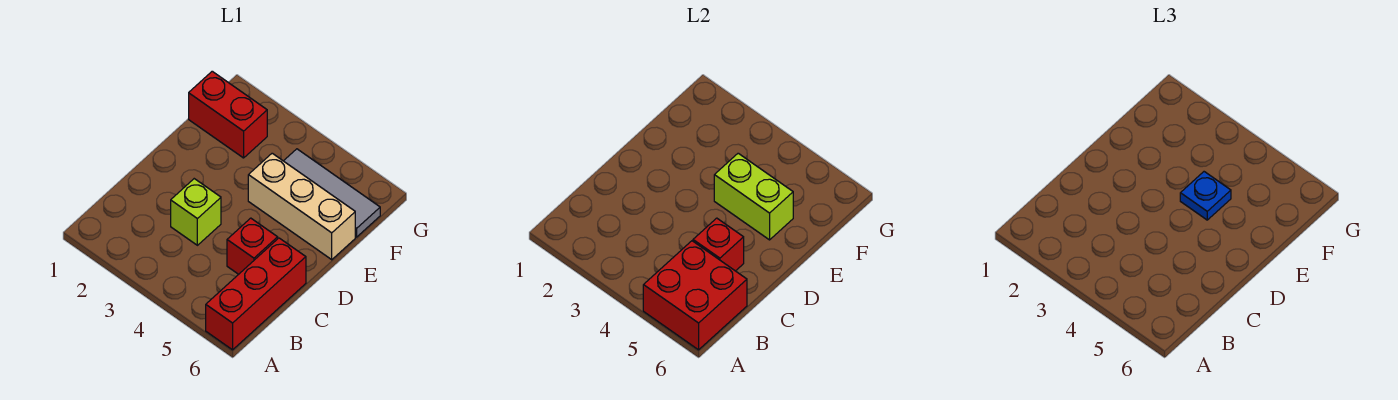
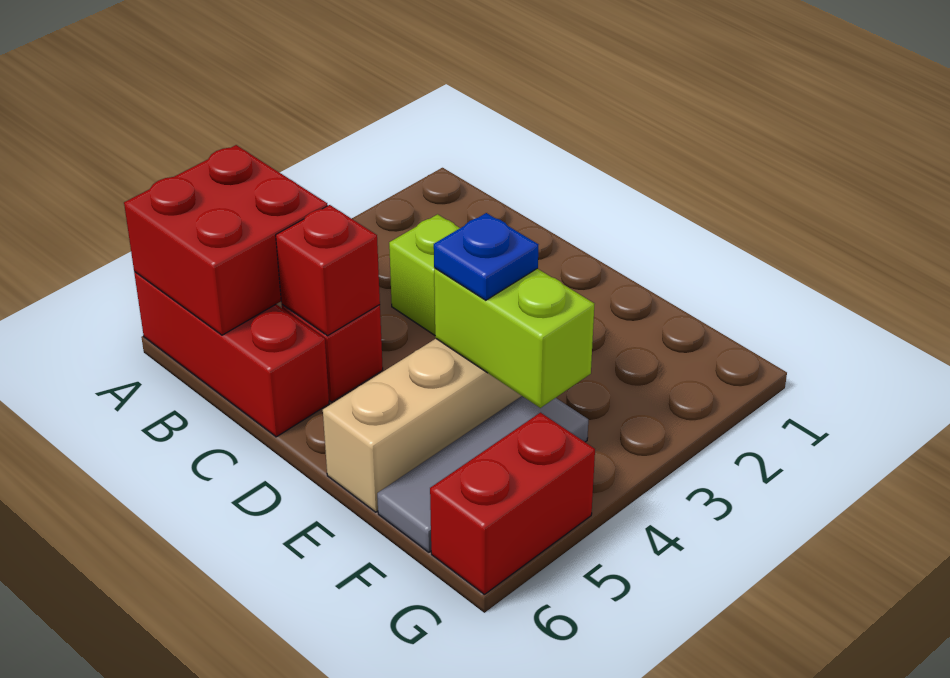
lime 1x2 brick [714,153,793,240] -> lime 1x2 brick turned to [434,268,594,408]
red 1x2 brick [189,71,267,158] -> red 1x2 brick moved to [430,413,595,594]

